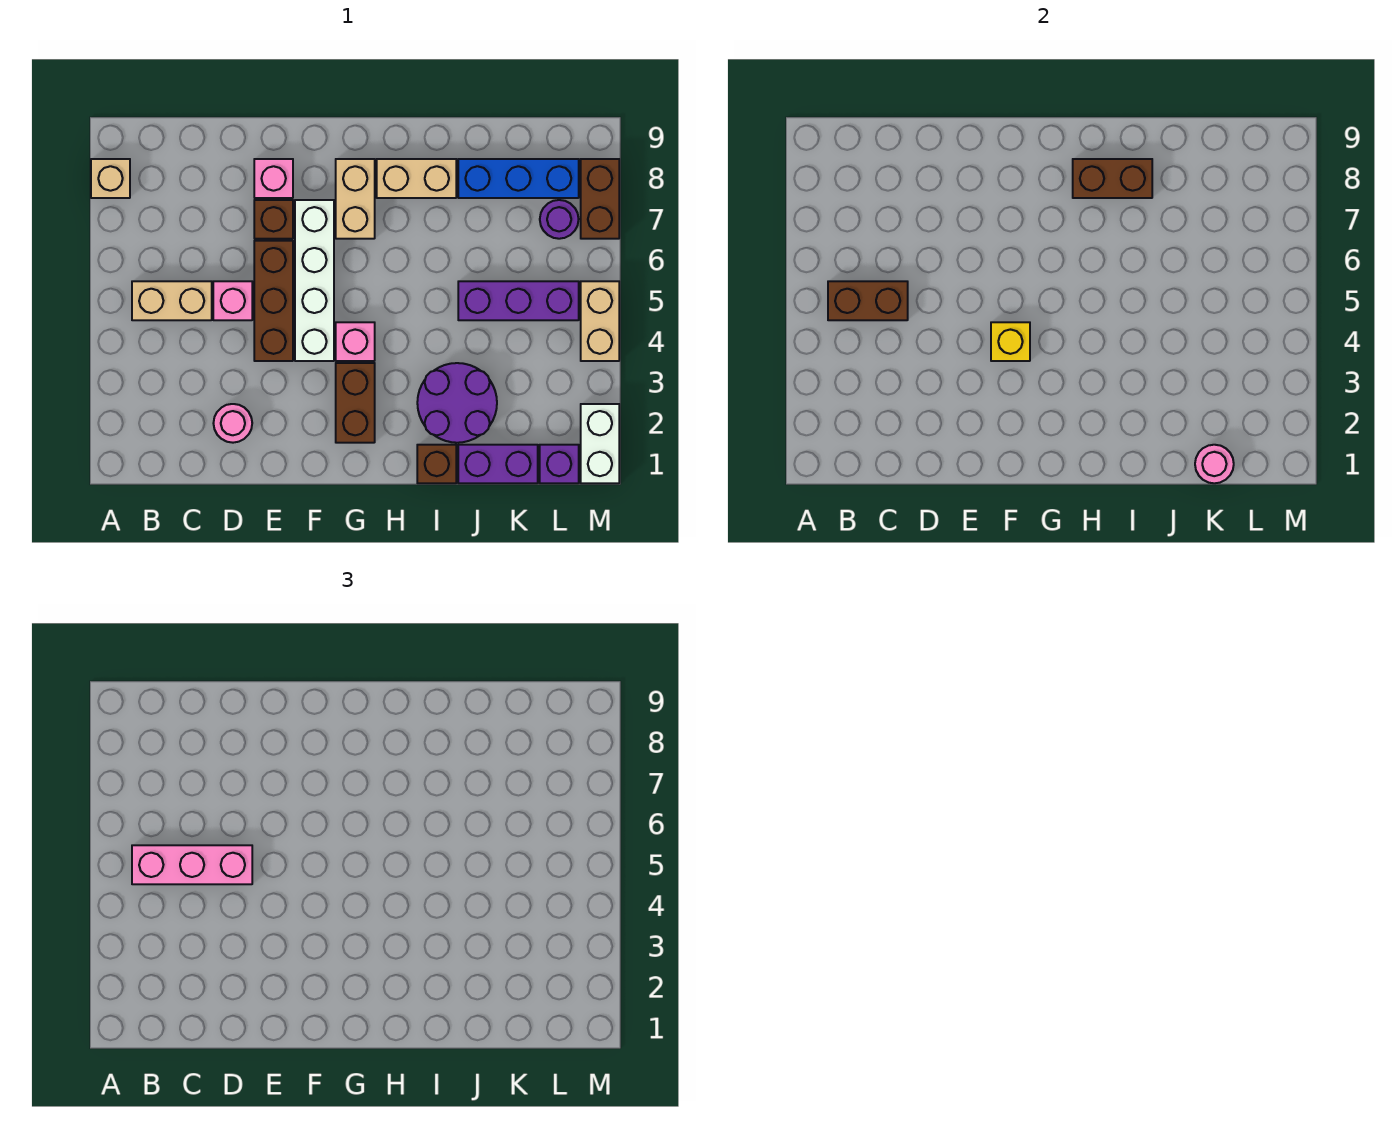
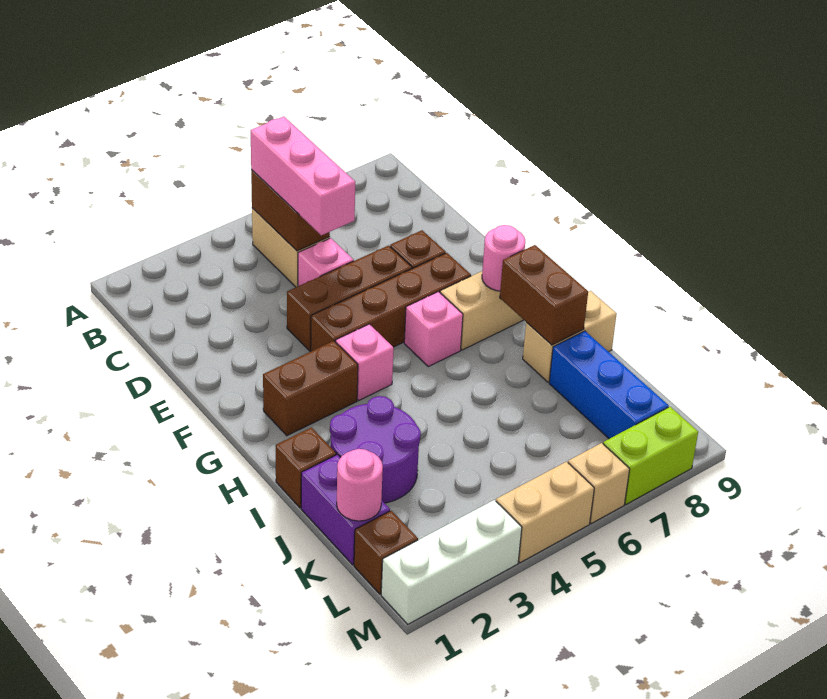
tan 1x1 brick [91,159,130,198] -> tan 1x1 brick moved to [568,443,630,523]
pink 1x1 round brick [213,404,252,443] -> pink 1x1 round brick moved to [482,225,525,291]
pink 1x1 brick [254,159,293,198] -> pink 1x1 brick moved to [404,292,463,367]
white 1x4 brick [295,200,334,361] -> brown 1x4 brick [311,253,471,351]
yellow 1x1 brick [991,322,1030,361] -> none
tan 1x2 brick [377,159,456,198] -> tan 1x2 brick turned to [523,291,617,382]
purple 1x3 brick [458,281,579,320] -> none
purple 1x1 brick [540,445,579,483] -> brown 1x1 brick [354,511,418,594]
purple 1x1 round brick [540,200,579,239] -> none
white 1x2 brick [581,404,619,483] -> white 1x3 brick [381,500,522,624]
brown 1x2 brick [581,159,619,239] -> lime 1x2 brick [603,407,698,504]

